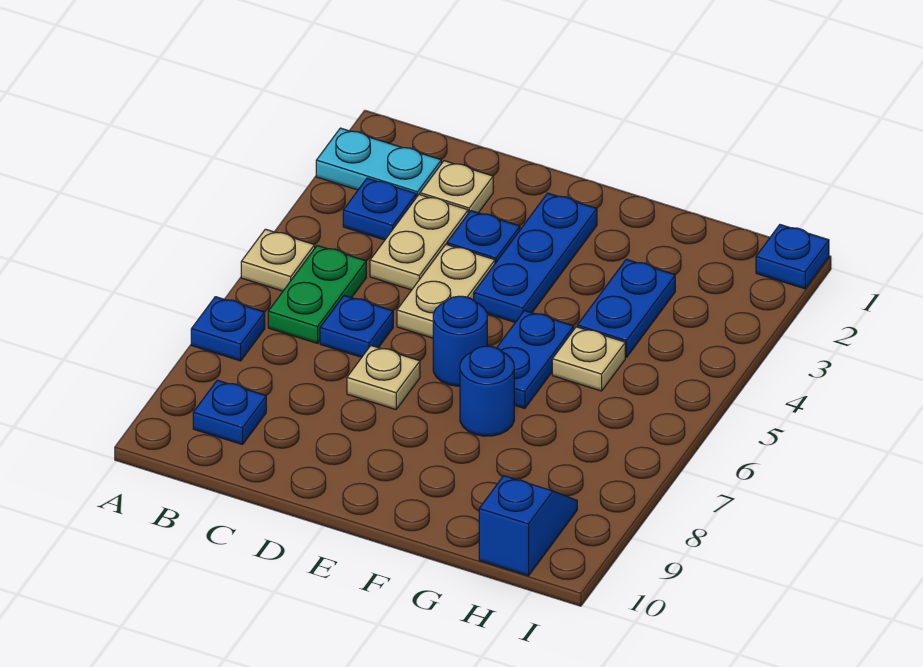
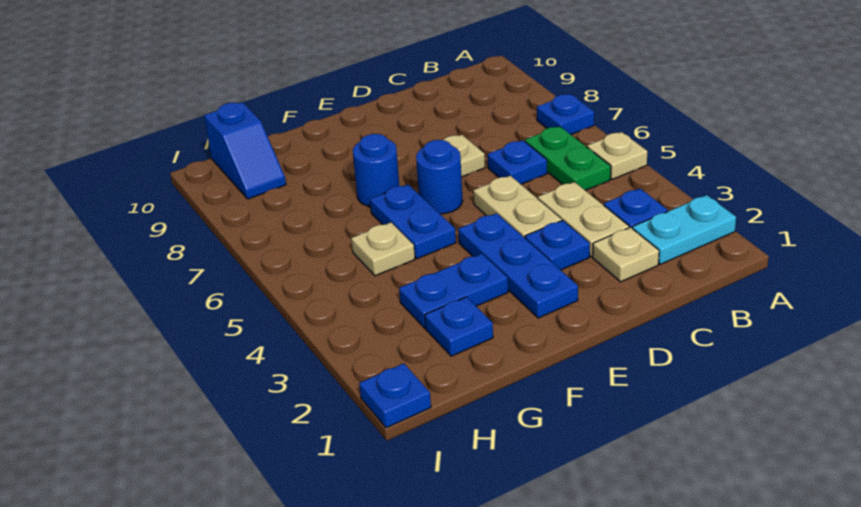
blue 1x1 plate [193,380,266,445] -> blue 1x1 plate moved to [425,297,493,356]
blue 1x2 plate [577,259,675,357] -> blue 1x2 plate turned to [399,254,508,328]

